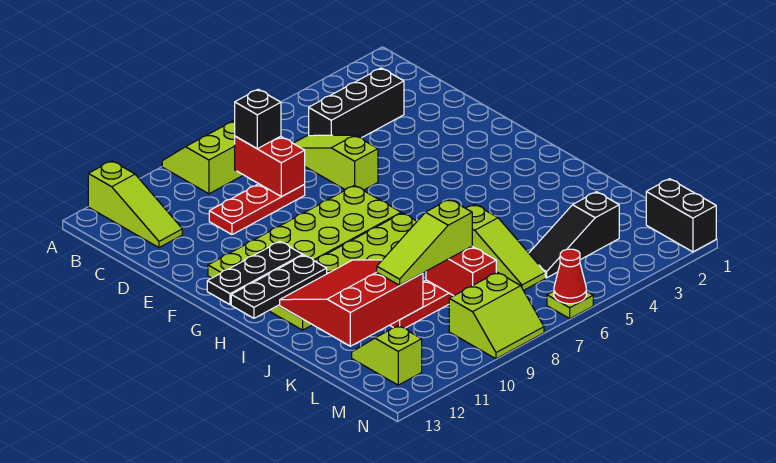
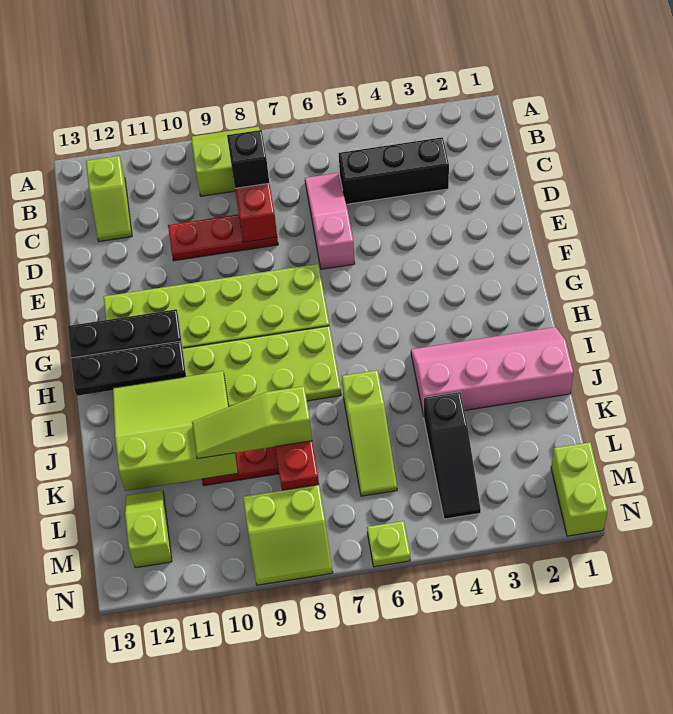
lime 1x3 slope [88,161,182,248] -> lime 1x2 slope [86,156,132,242]
lime 1x3 slope [293,135,378,190] -> pink 1x3 slope [305,173,355,269]
none -> pink 2x4 slope [411,327,573,416]
red 3x3 slope [280,260,423,346] -> lime 3x3 slope [113,371,238,491]
black 1x3 slope [529,192,619,278] -> black 1x3 slope turned to [424,392,481,519]
black 1x2 brick [646,179,716,252] -> lime 1x2 brick [551,442,607,536]
red 1x1 cone [554,249,586,304] -> none

